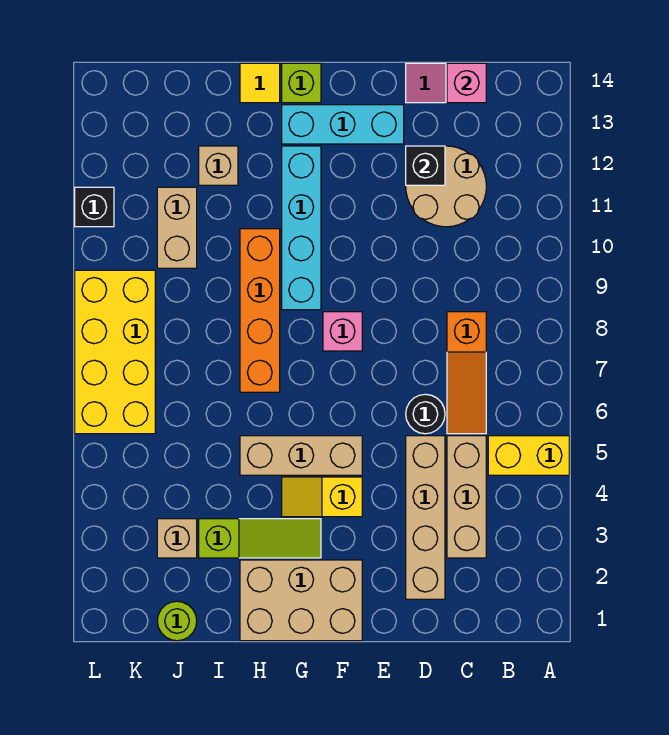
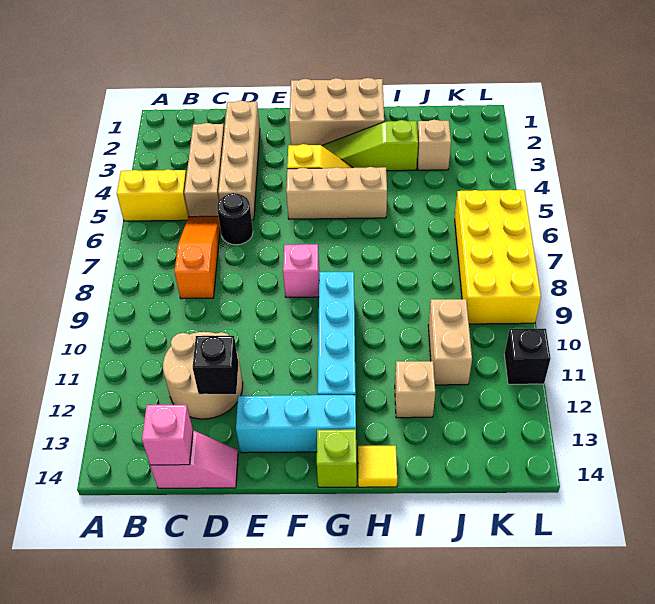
orange 1x4 brick [240,229,280,392] -> none
lime 1x1 round brick [157,601,197,641] -> none

